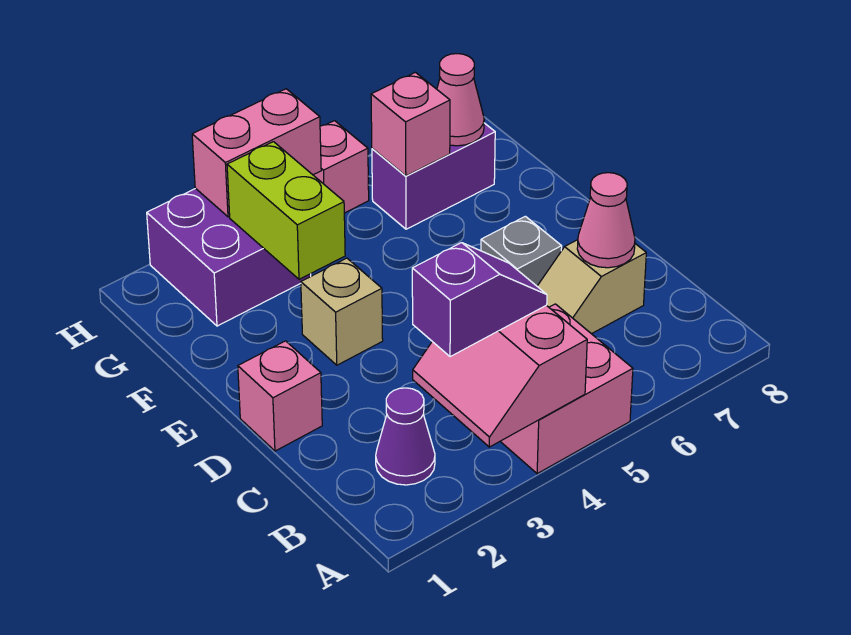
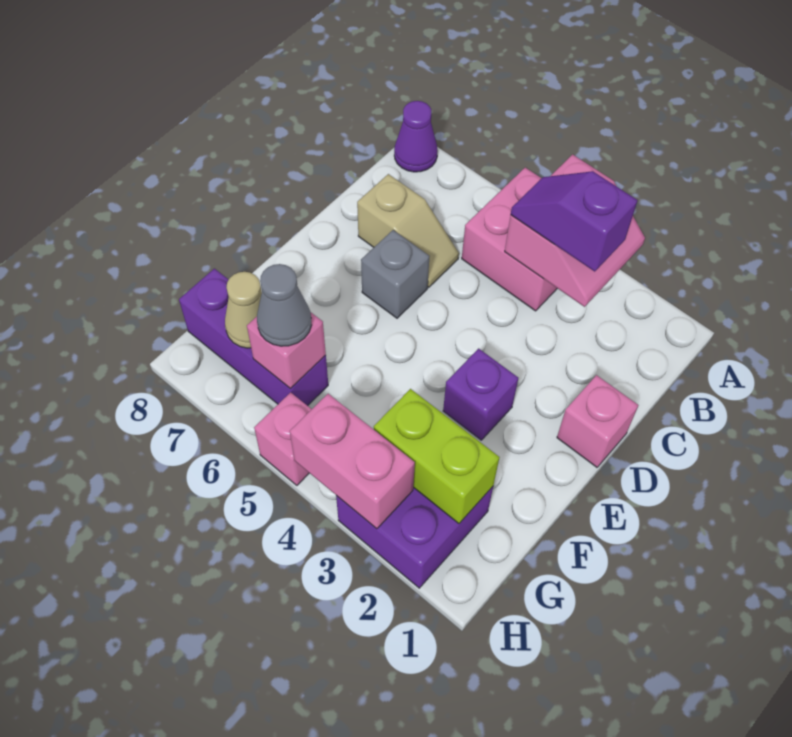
purple 1x1 cone [376,388,435,485] -> purple 1x1 cone moved to [394,101,438,172]
pink 1x1 cone [577,173,635,268] -> none
tan 1x1 brick [301,258,383,365] -> purple 1x1 brick [443,349,518,440]
lime 1x2 brick [227,142,345,279] -> lime 1x2 brick turned to [374,389,499,523]
purple 1x2 brick [372,123,495,229] -> purple 1x3 brick [179,269,328,406]
none -> grey 1x1 cone [257,264,311,346]
pink 1x1 cone [437,54,484,146] -> tan 1x1 cone [225,272,262,348]

